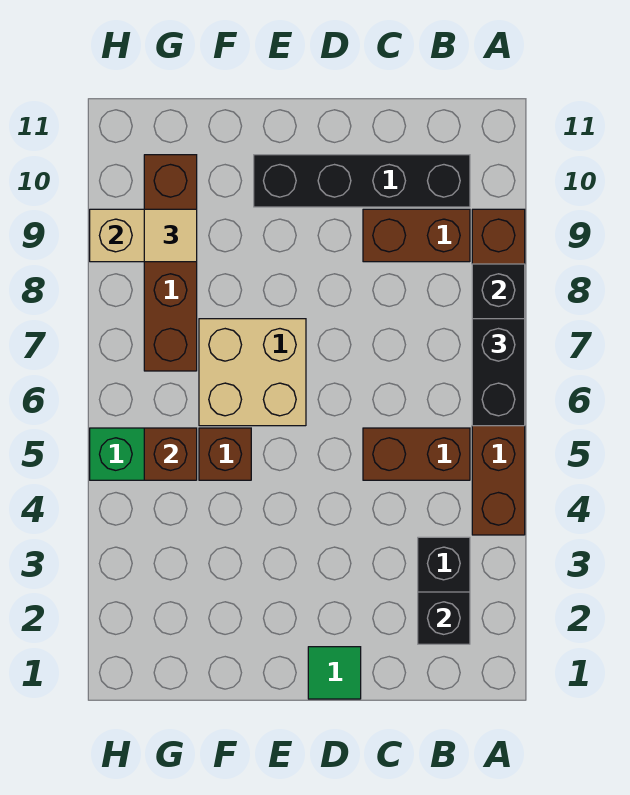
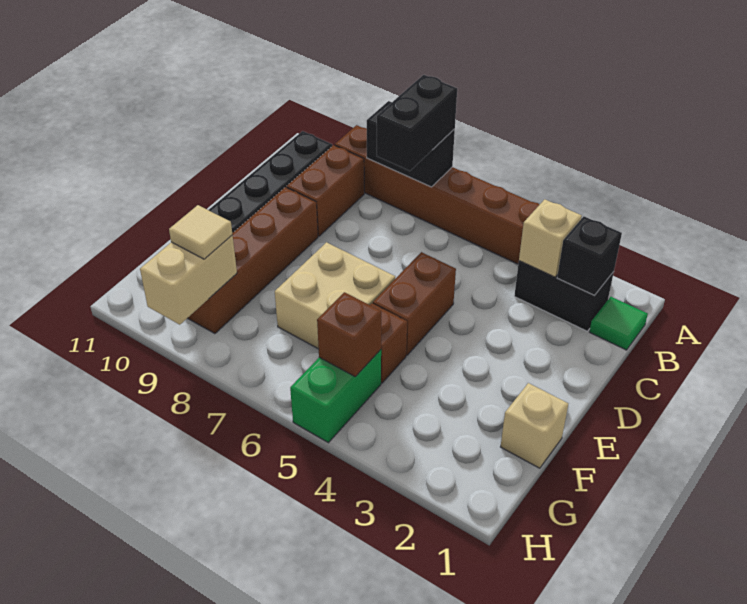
black 1x2 brick [472,319,525,426] -> black 1x2 brick turned to [377,75,457,171]
none -> tan 1x1 brick [519,199,582,277]
brown 1x2 brick [363,428,470,480] -> brown 1x2 brick moved to [373,252,456,355]
green 1x1 tile [308,647,361,699] -> green 1x1 tile moved to [589,297,648,350]
none -> tan 1x1 brick [501,383,568,468]
brown 1x4 brick [144,155,197,371] -> brown 1x4 brick turned to [188,187,318,333]

